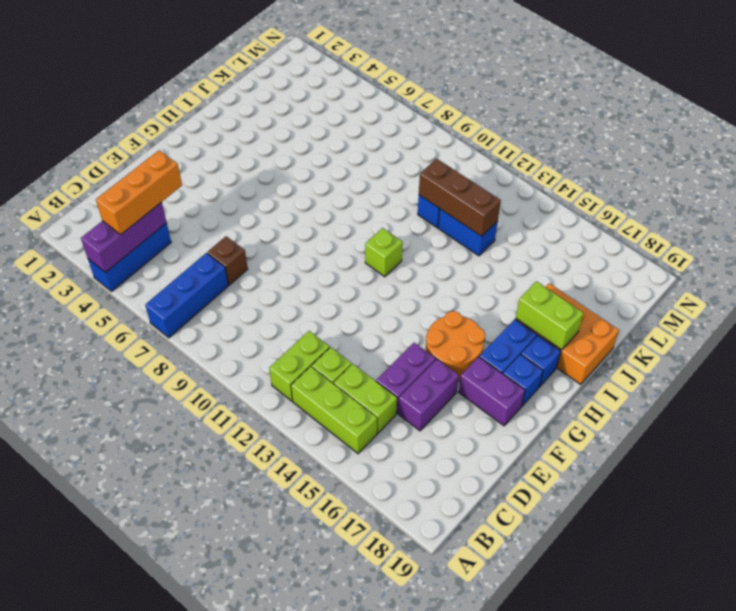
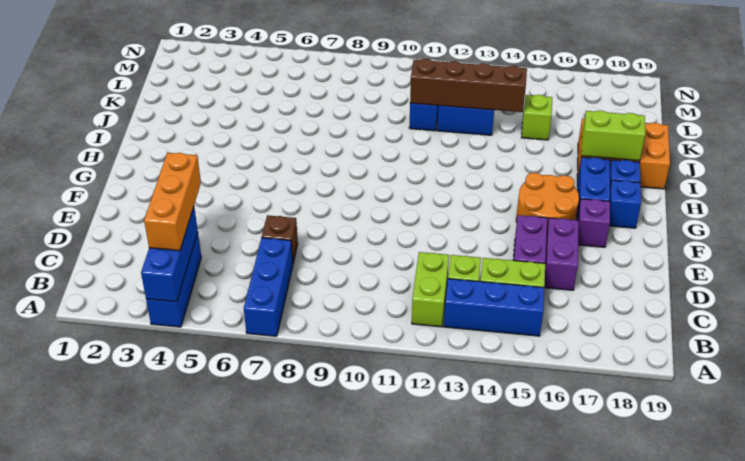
purple 1x3 brick [81,202,167,273] -> blue 1x3 brick [141,207,198,302]
lime 1x3 brick [291,366,377,453] -> blue 1x3 brick [444,279,544,336]
purple 1x2 brick [459,357,525,426] -> purple 1x1 brick [577,199,610,247]
lime 1x1 brick [365,228,403,277] -> lime 1x1 brick moved to [522,95,552,140]
brown 1x3 brick [419,159,501,236] -> brown 1x4 brick [410,59,527,112]

